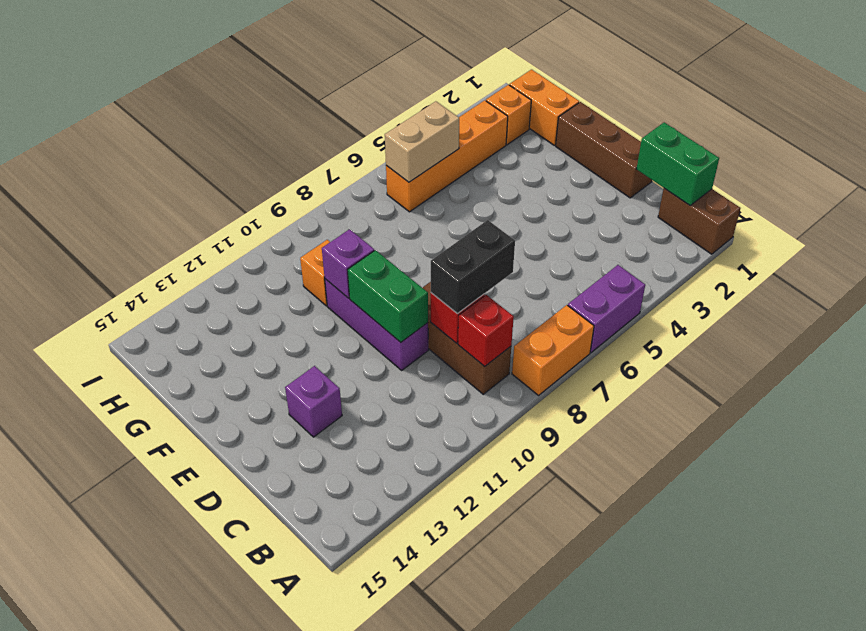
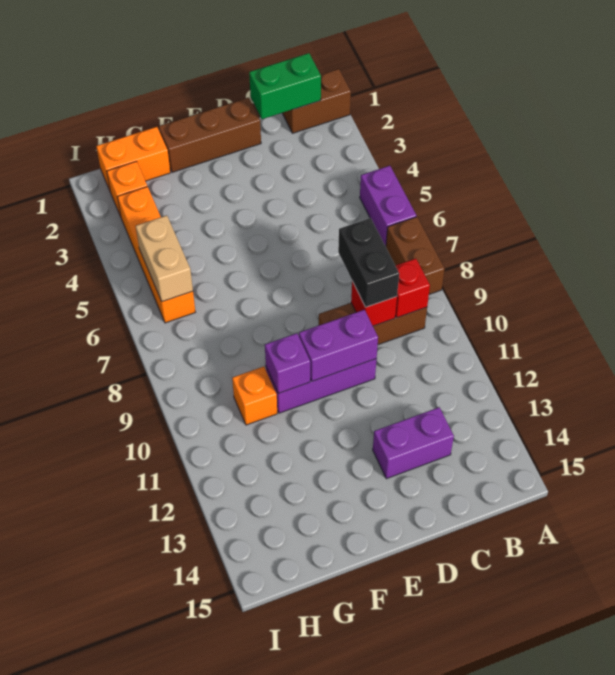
orange 1x2 brick [512,305,594,395] -> brown 1x2 brick [386,217,445,294]
green 1x2 brick [348,250,428,342] -> purple 1x2 brick [299,310,378,381]
purple 1x1 brick [285,366,342,437] -> purple 1x2 brick [373,407,454,479]

